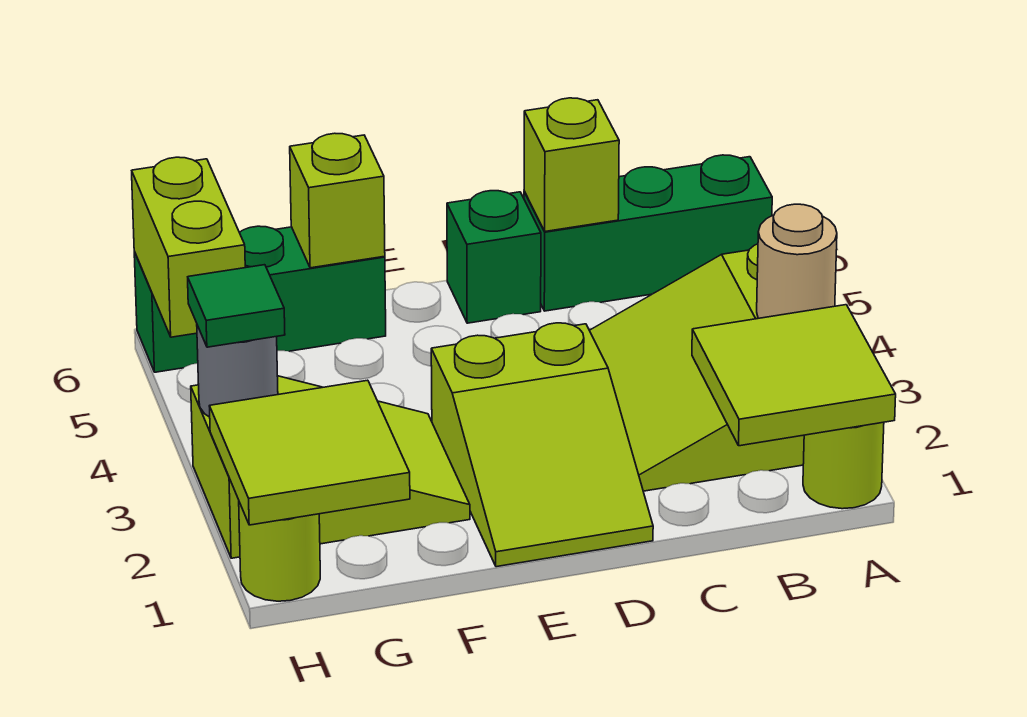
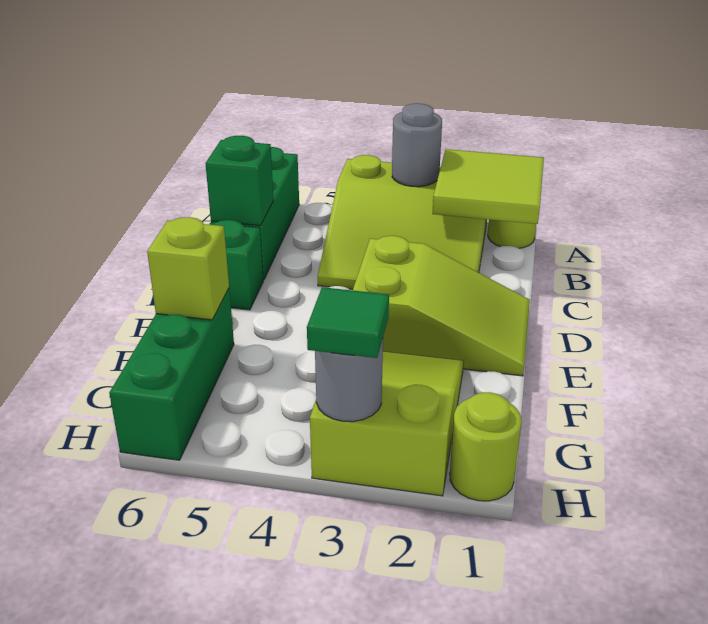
tan 1x1 round brick [757,204,837,318] -> grey 1x1 round brick [392,103,442,187]
lime 1x1 brick [524,98,619,231] -> green 1x1 brick [205,136,274,226]
lime 2x2 tile [209,380,410,525] -> none
lime 1x2 brick [132,157,245,337] -> none

